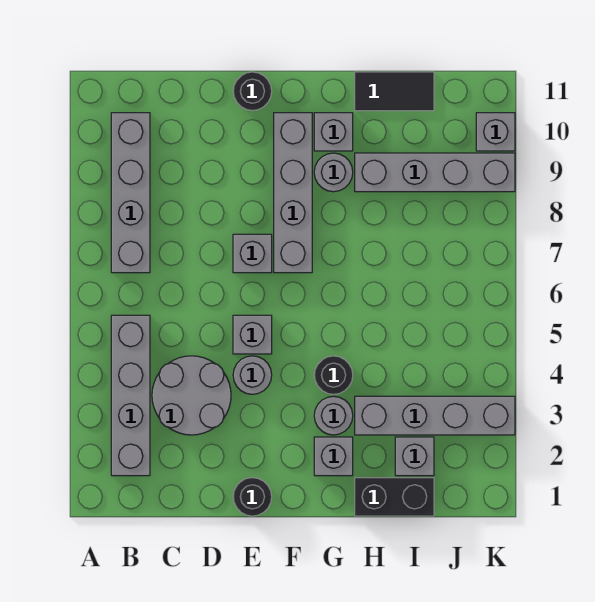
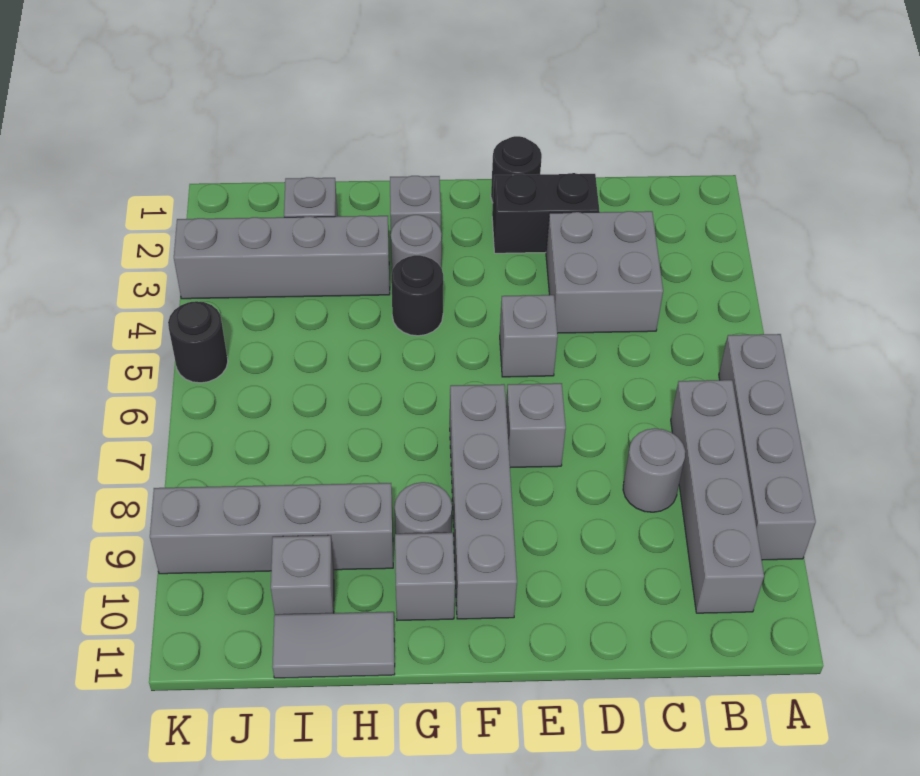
grey 1x4 brick [111,315,150,476] -> grey 1x4 brick moved to [719,334,816,560]
grey 2x2 round brick [152,356,231,435] -> grey 2x2 brick [546,211,663,333]
grey 1x1 round brick [233,356,272,394] -> grey 1x1 round brick moved to [623,428,685,512]
black 1x1 round brick [233,72,272,111] -> black 1x1 round brick moved to [168,301,228,383]
black 1x2 brick [355,478,434,516] -> black 1x2 brick moved to [492,173,599,253]
black 1x2 tile [355,72,434,111] -> grey 1x2 tile [272,612,395,678]
grey 1x1 brick [476,113,515,151] -> grey 1x1 brick moved to [271,535,334,615]

